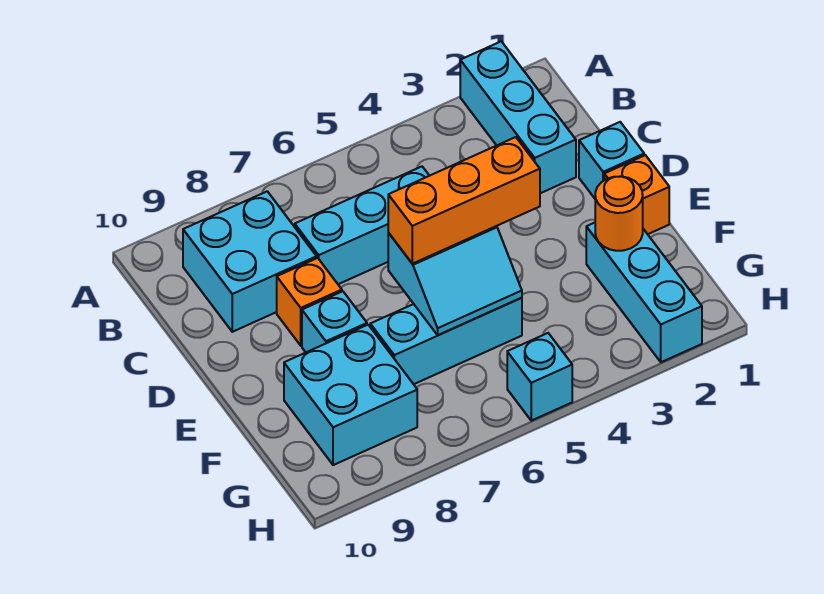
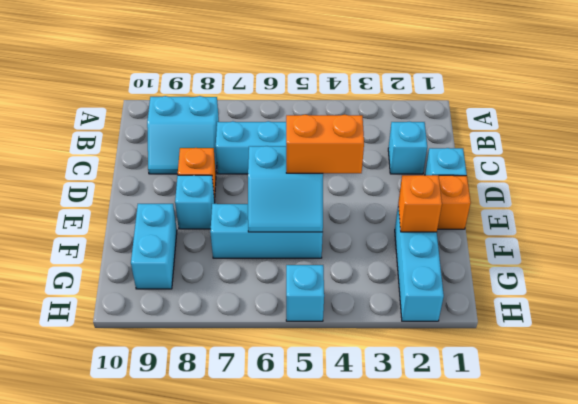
cyan 1x3 brick [460,41,576,193] -> cyan 1x1 brick [388,122,427,174]
cyan 2x2 brick [183,191,317,332] -> cyan 2x2 slope [147,96,219,174]
orange 1x3 brick [388,137,540,264] -> orange 1x2 brick [286,115,364,173]
orange 1x1 round brick [595,176,643,251] -> orange 1x1 brick [398,175,442,232]
cyan 2x2 brick [284,325,417,465] -> cyan 1x2 brick [131,204,177,289]

